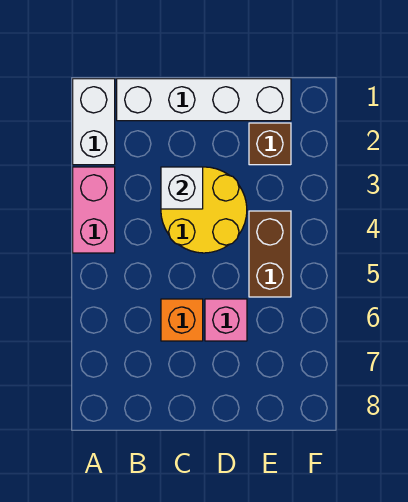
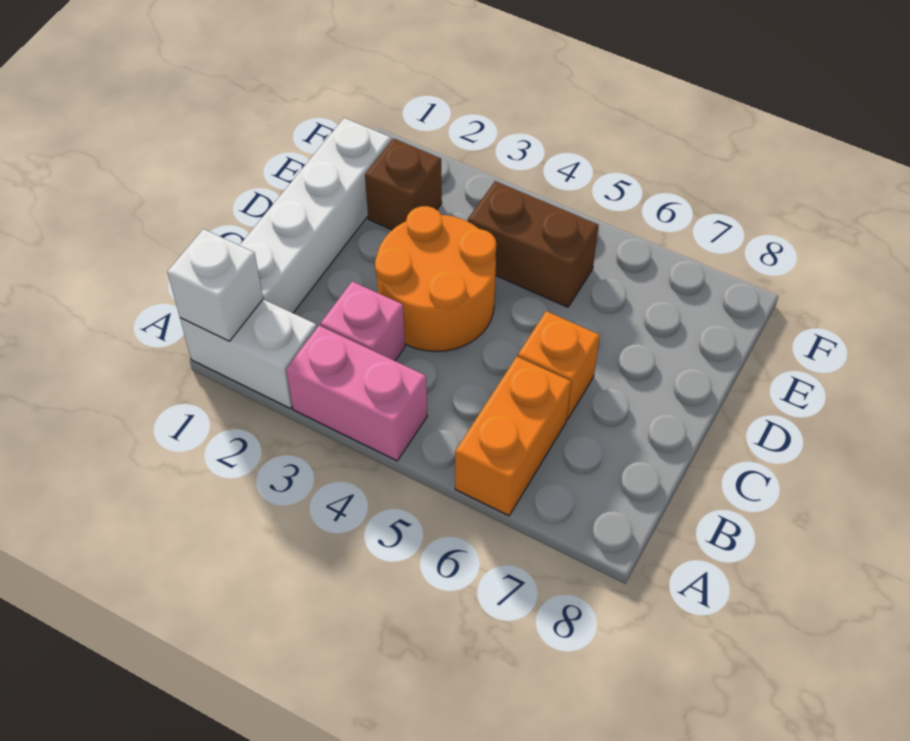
none -> orange 1x2 brick [455,357,571,516]
yellow 2x2 round brick [161,167,247,253] -> orange 2x2 round brick [375,206,496,351]
white 1x1 brick [161,167,203,209] -> white 1x1 brick moved to [167,229,263,341]
pink 1x1 brick [205,299,247,341] -> pink 1x1 brick moved to [321,281,405,361]

